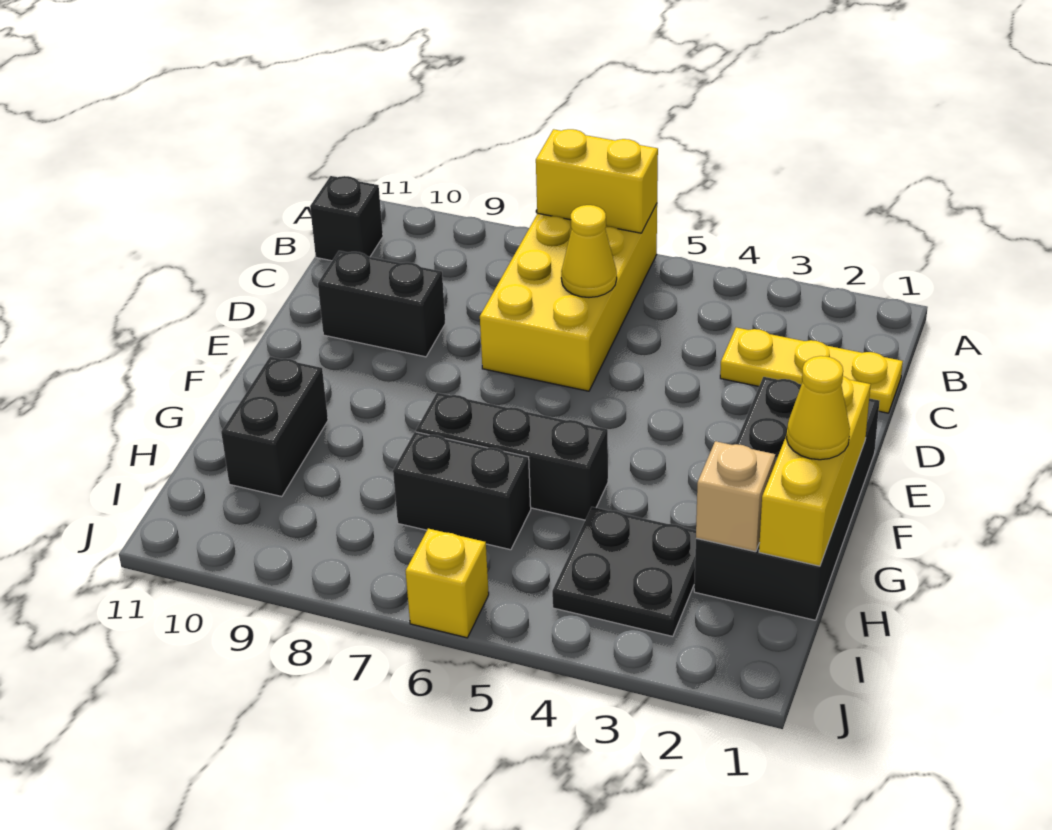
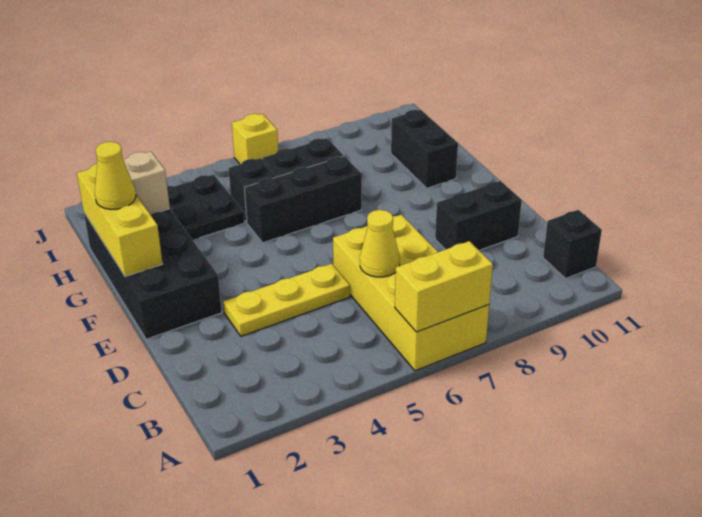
yellow 1x3 plate [720,327,903,413] -> yellow 1x3 plate moved to [223,264,350,336]
none -> black 1x1 brick [228,158,277,223]

